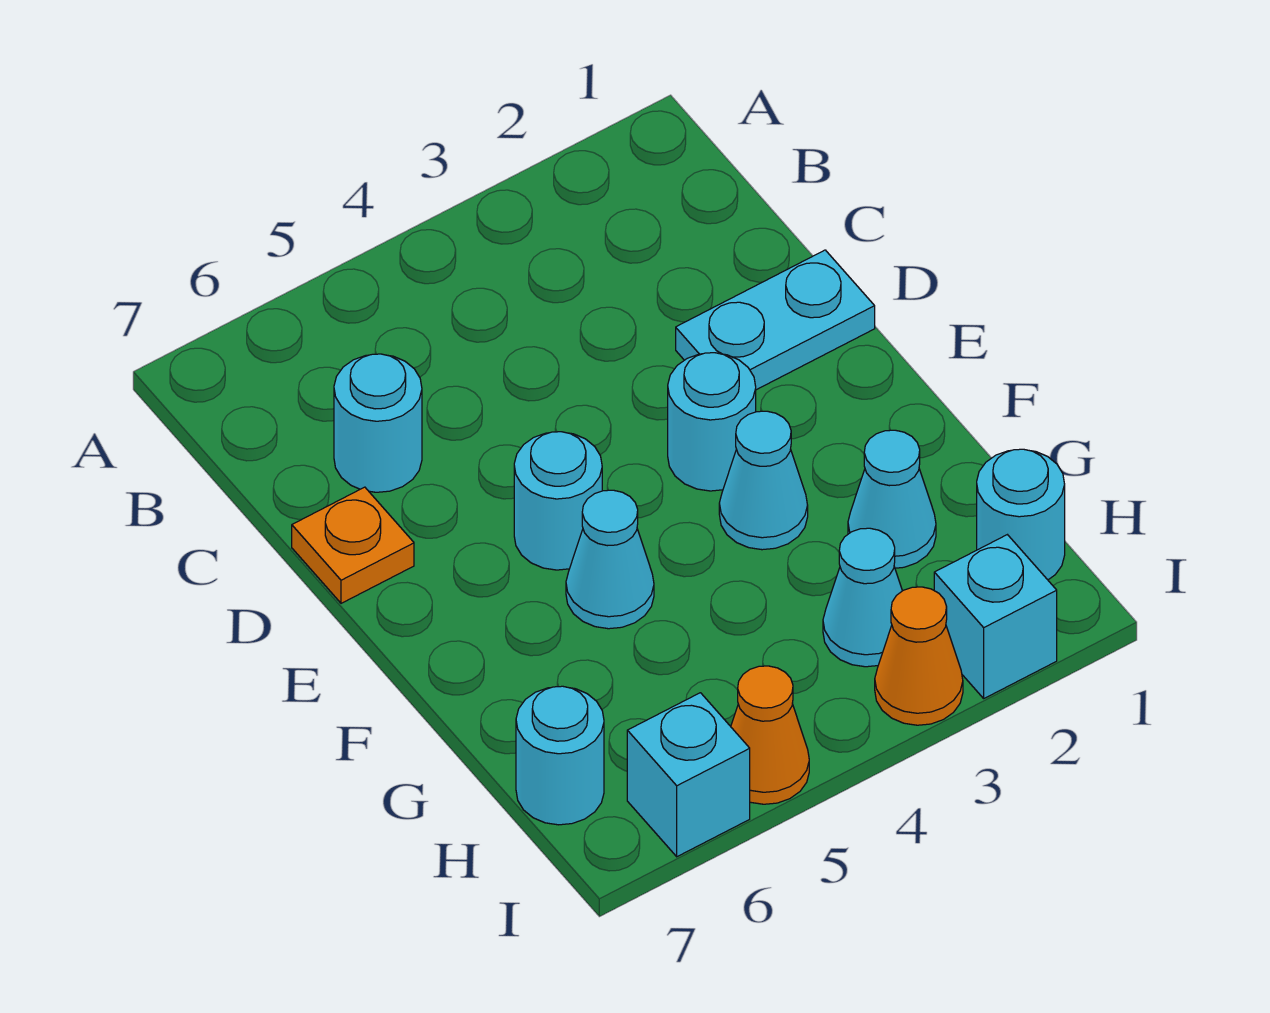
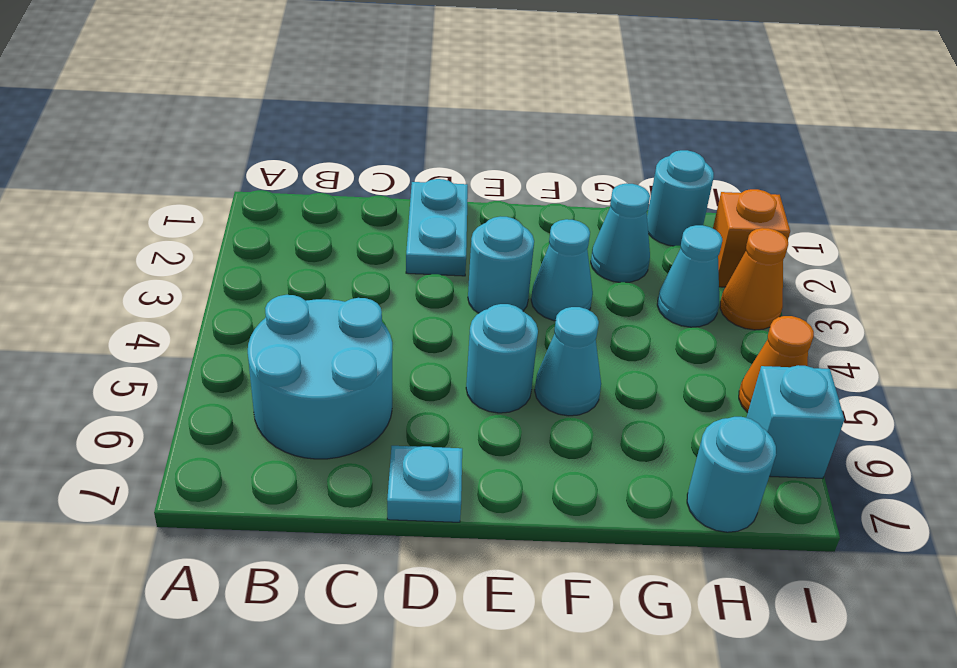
cyan 1x1 round brick [334,354,422,492] -> cyan 2x2 round brick [248,295,392,459]
orange 1x1 plate [292,487,414,603] -> cyan 1x1 plate [387,446,462,522]
cyan 1x1 brick [934,535,1057,698] -> orange 1x1 brick [713,189,790,287]

